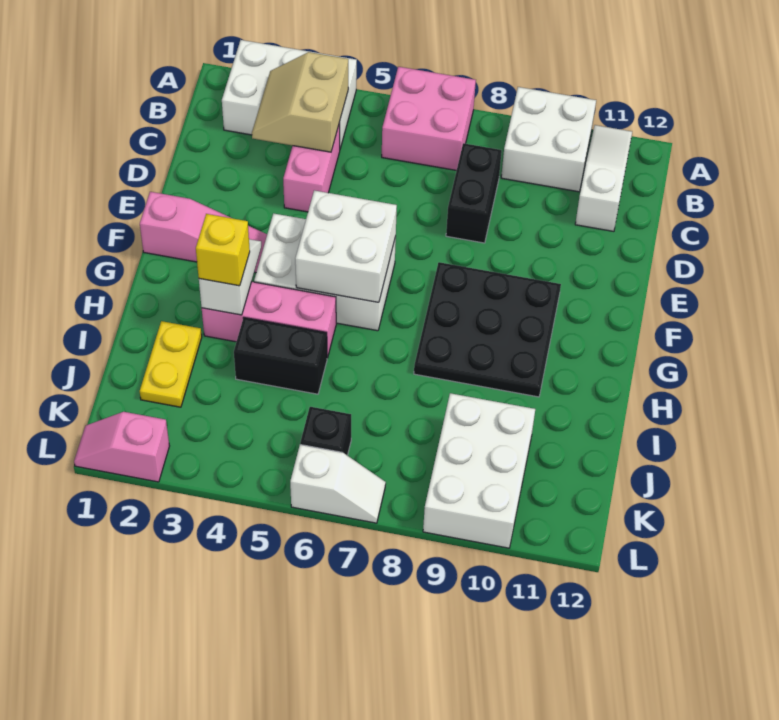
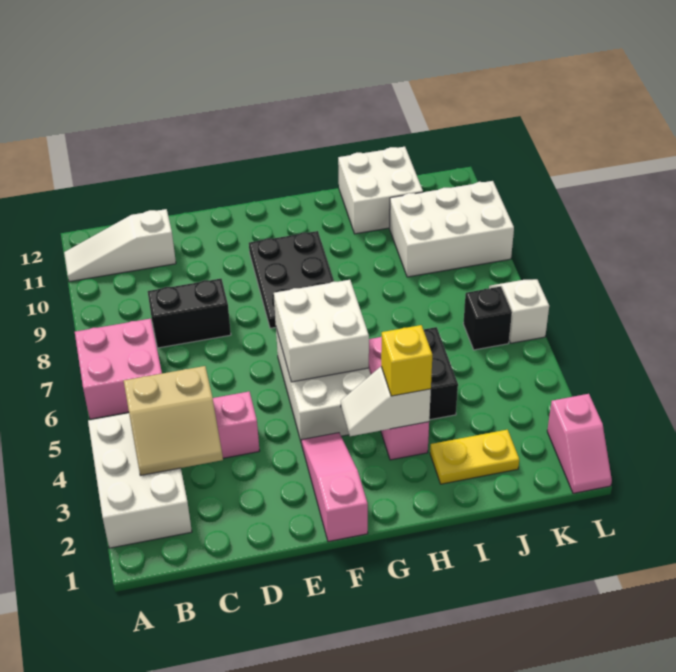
white 2x2 brick [501,87,596,192] -> white 2x2 brick moved to [338,147,423,234]
black 3x3 plate [414,262,561,397] -> black 2x3 plate [249,231,334,328]

